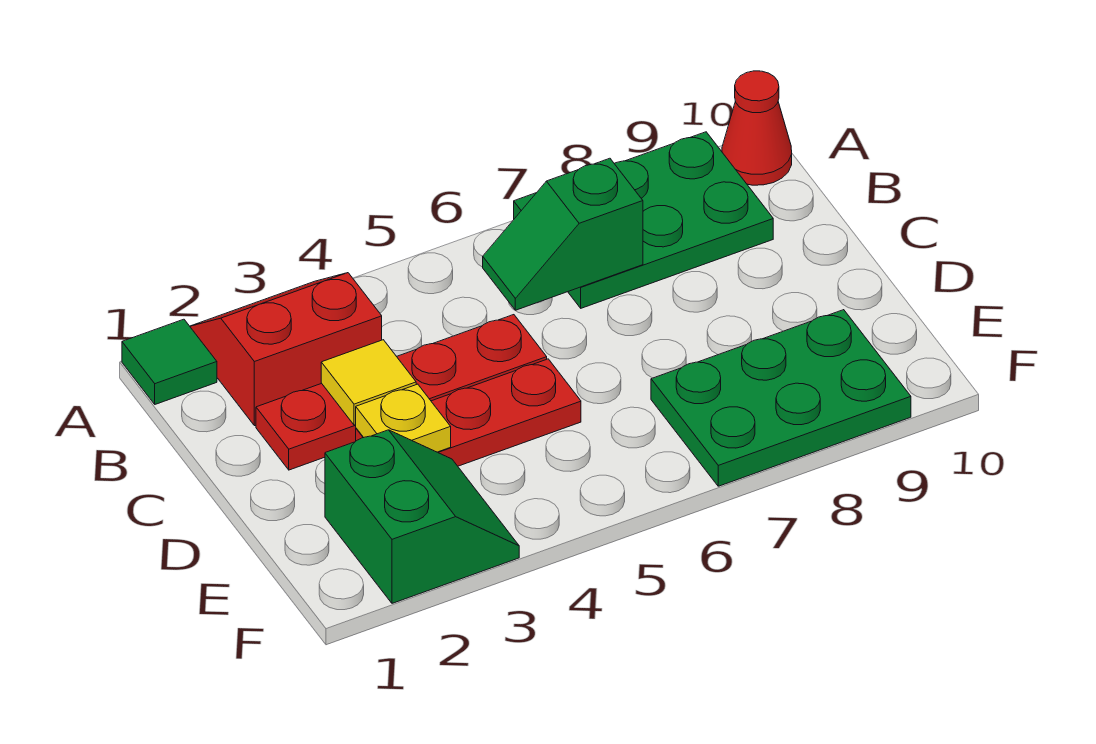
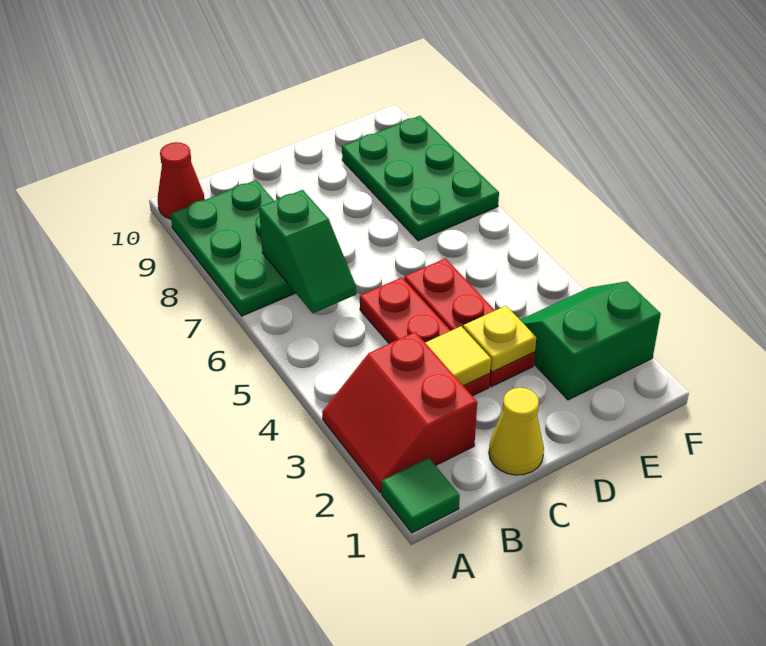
none -> yellow 1x1 cone [489,388,544,475]
red 1x4 plate [256,315,547,470] -> red 1x3 plate [360,277,490,396]

